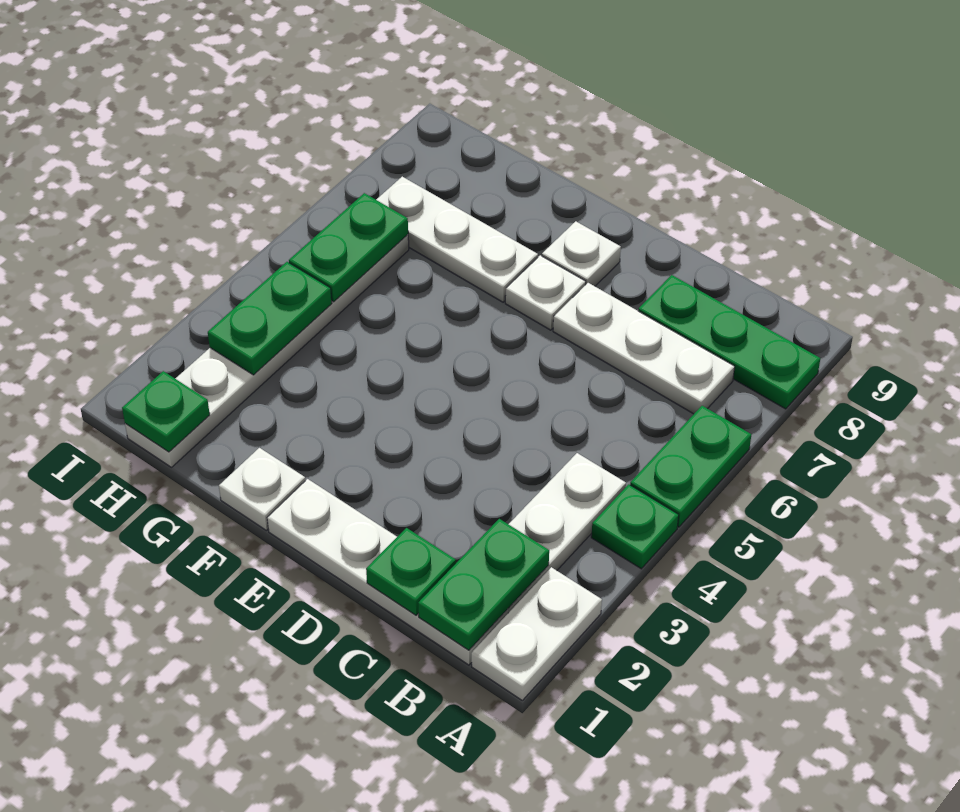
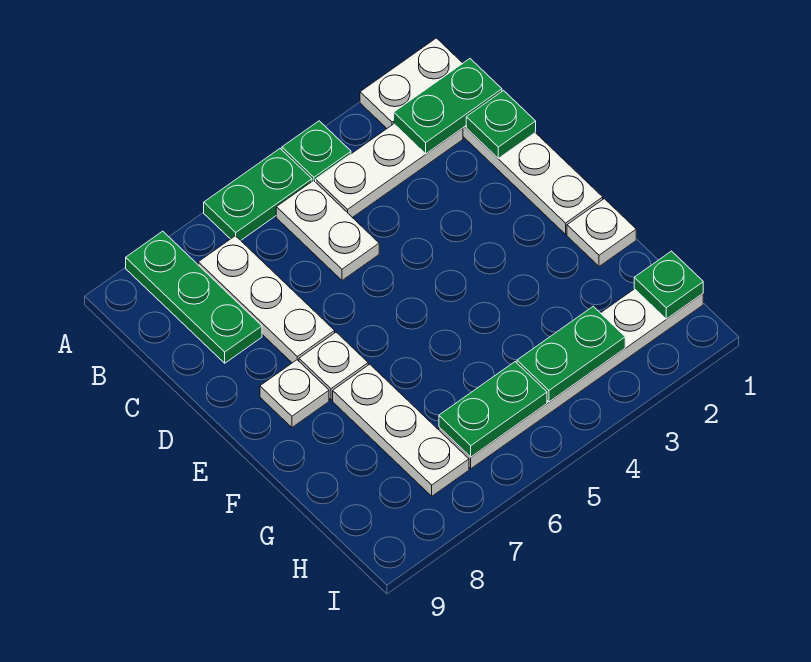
none -> white 1x2 plate [276,181,379,280]

